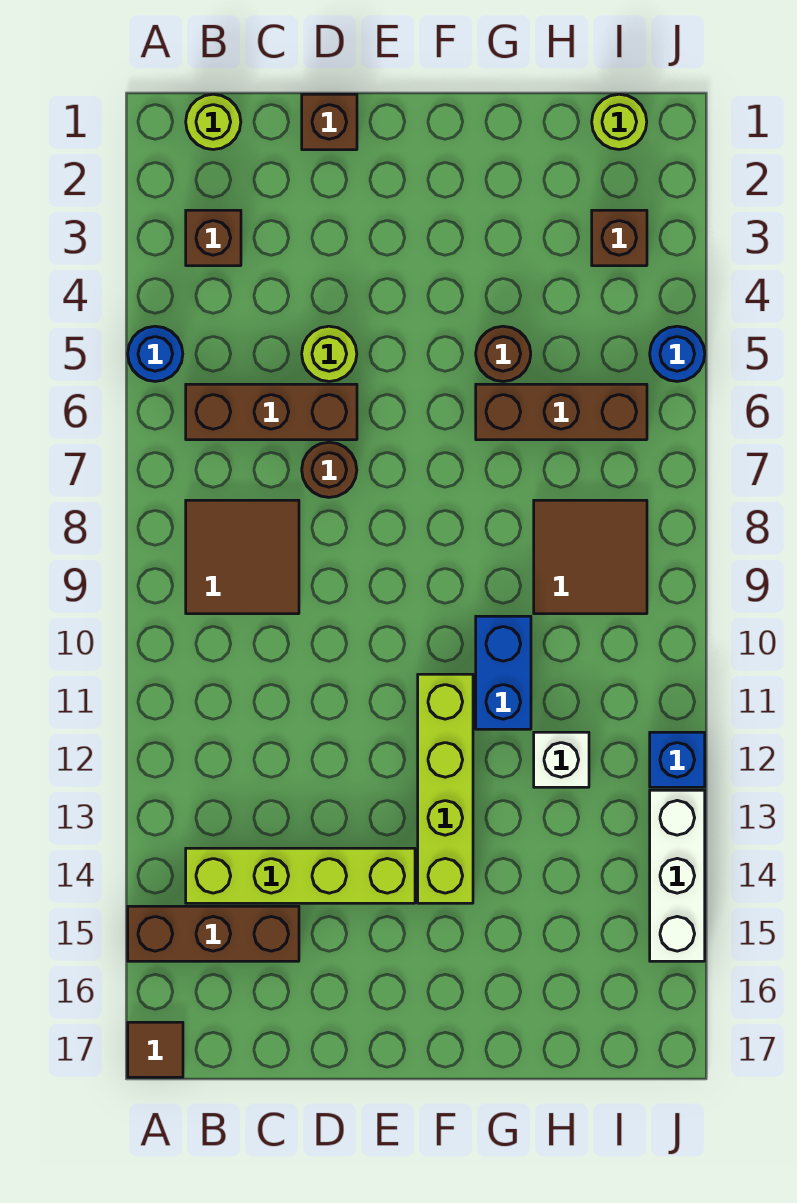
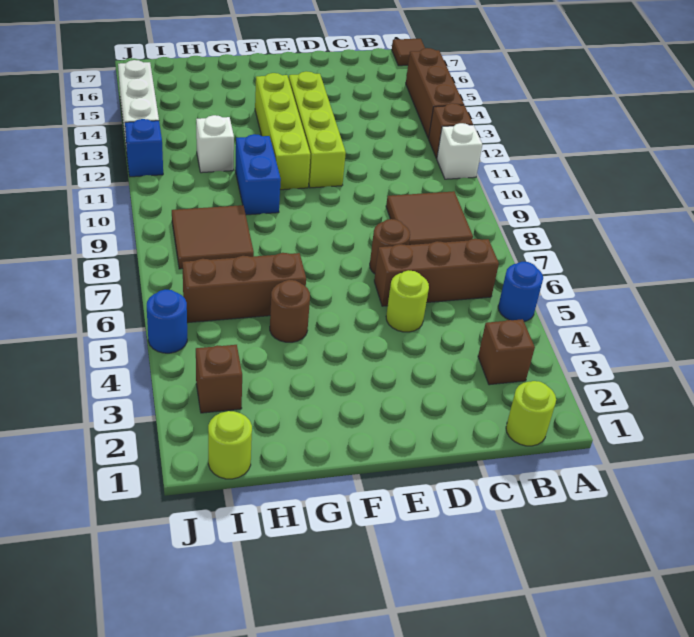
none -> white 1x1 brick [437,123,482,179]
brown 1x3 brick [128,906,299,961] -> brown 1x3 brick turned to [406,48,464,139]
lime 1x4 brick [186,848,415,903] -> lime 1x4 brick turned to [289,71,346,188]
brown 1x1 brick [302,94,357,150] -> brown 1x1 brick moved to [429,103,473,158]

